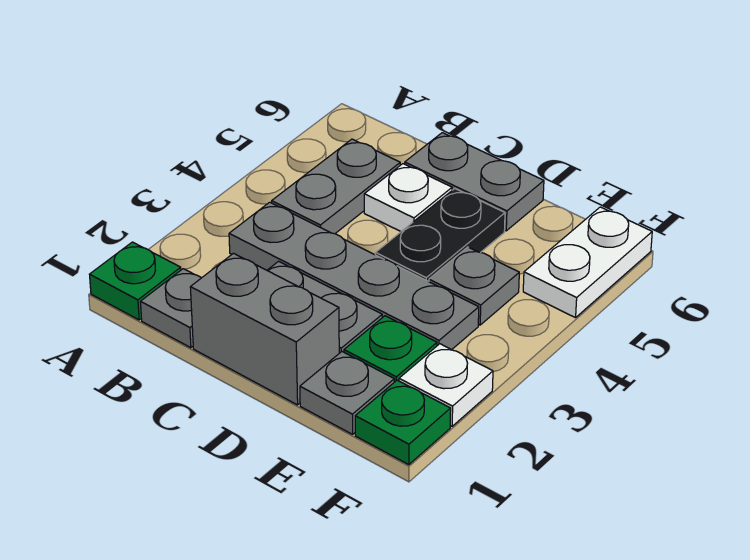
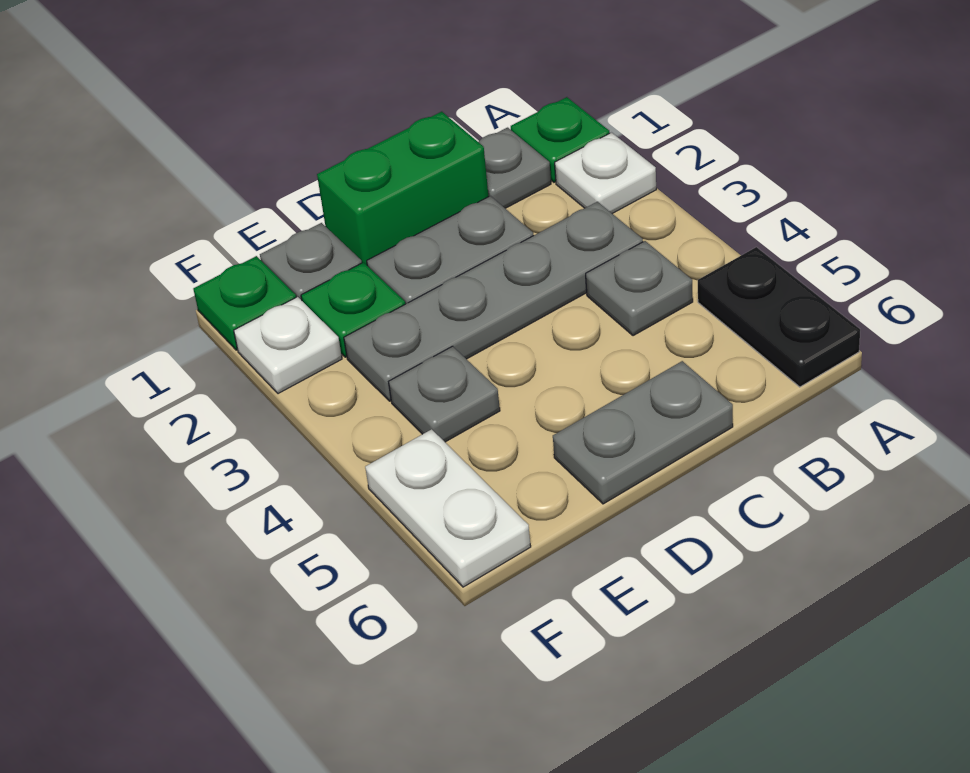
grey 1x2 plate [272,139,400,234] -> grey 1x1 plate [586,241,693,336]
grey 1x2 brick [190,253,339,405] -> green 1x2 brick [317,112,489,265]
white 1x1 plate [364,164,452,231] -> white 1x1 plate moved to [555,133,656,213]
black 1x2 plate [375,189,505,282] -> black 1x2 plate moved to [698,247,860,387]

